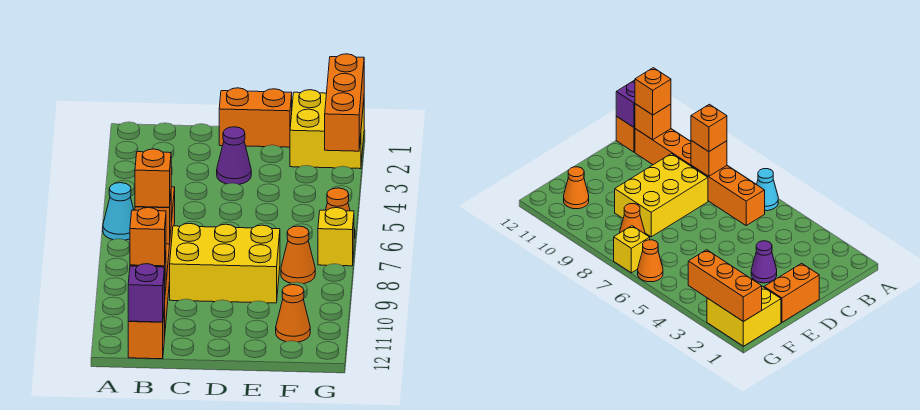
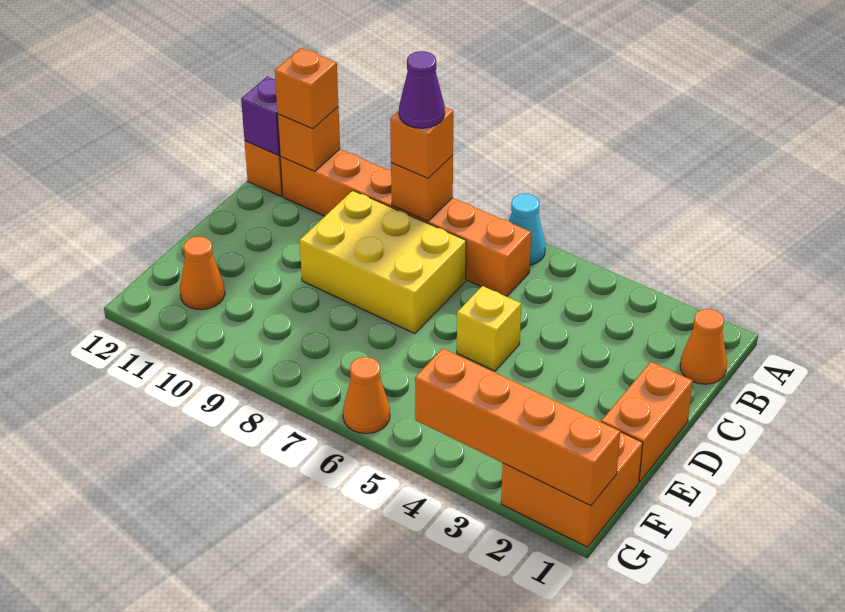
yellow 2x3 brick [170,223,280,303] -> yellow 2x3 brick turned to [300,190,466,334]
purple 1x1 cone [217,127,251,184] -> purple 1x1 cone moved to [399,51,445,128]
yellow 2x2 brick [290,90,364,169] -> orange 2x2 brick [501,432,643,547]
orange 1x1 cone [281,226,315,284] -> orange 1x1 cone moved to [680,309,727,384]
orange 1x3 brick [325,54,364,151] -> orange 1x4 brick [415,348,620,506]
yellow 1x1 brick [318,208,354,266] -> yellow 1x1 brick moved to [457,286,521,371]

